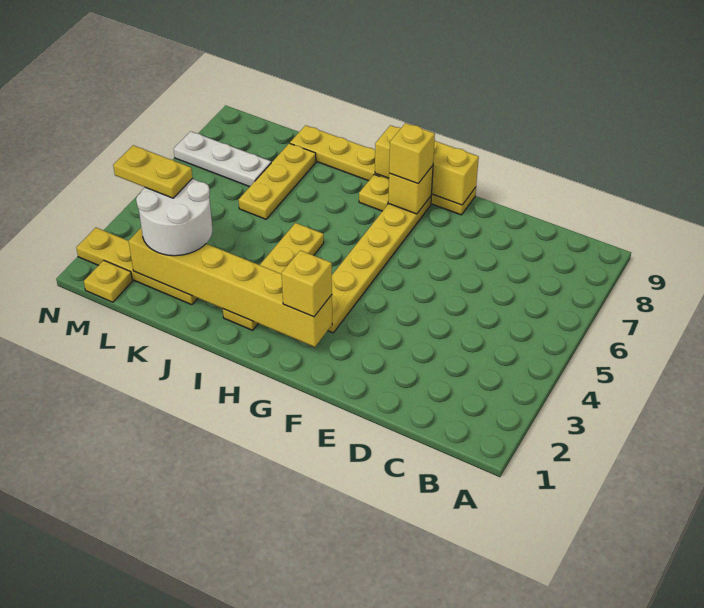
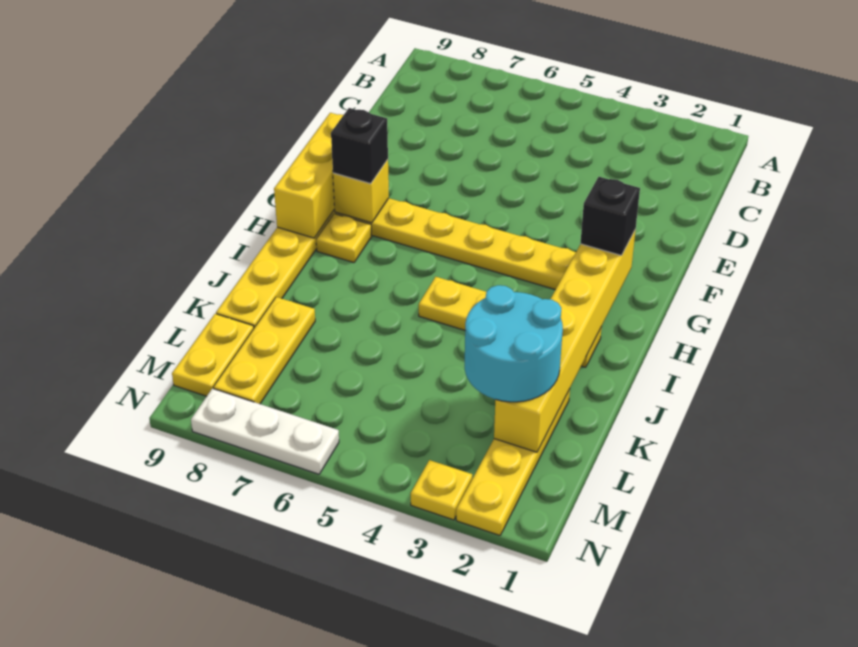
yellow 1x1 brick [282,250,332,317] -> black 1x1 brick [580,177,640,256]
yellow 1x1 brick [389,123,435,184] -> black 1x1 brick [331,108,388,184]
white 2x2 round brick [136,178,212,256] -> cyan 2x2 round brick [465,285,563,402]
yellow 1x3 plate [239,143,316,219] -> yellow 1x3 plate turned to [213,297,315,404]
yellow 1x2 plate [113,145,192,198] -> yellow 1x2 plate moved to [172,314,254,396]
white 1x3 plate [174,131,271,187] -> white 1x3 plate turned to [191,389,339,474]
yellow 1x1 plate [84,260,132,302] -> yellow 1x1 plate moved to [411,460,472,520]

